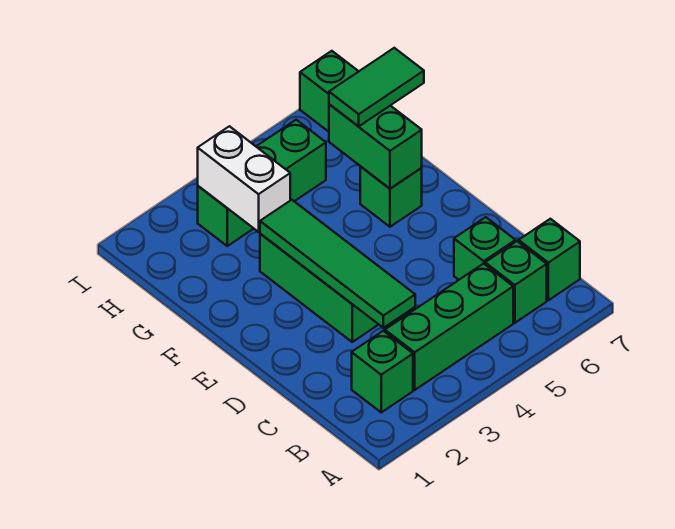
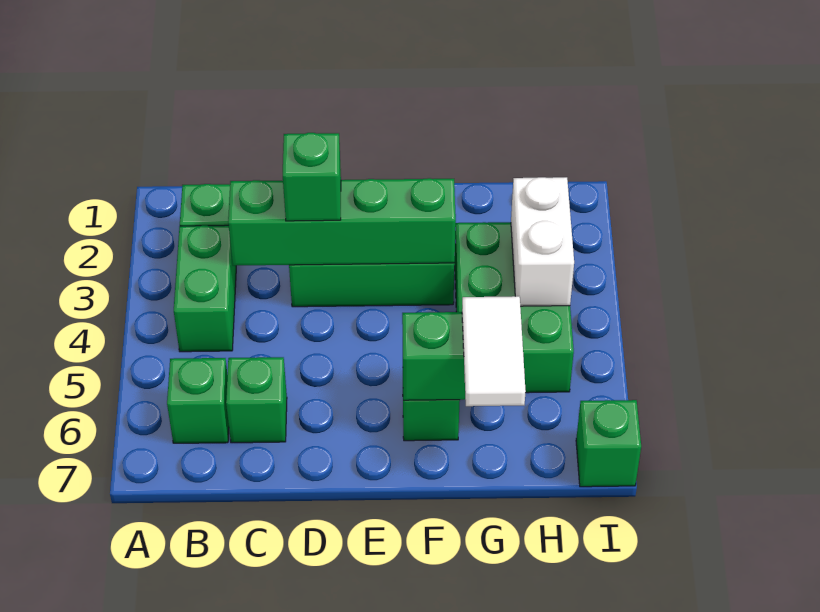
green 1x3 brick [385,263,513,390] -> green 1x2 brick [174,225,236,352]
green 1x1 brick [519,219,580,300] -> green 1x1 brick moved to [283,133,341,221]
green 1x4 tile [260,200,415,328] -> green 1x4 brick [228,178,456,266]
white 1x2 brick [198,126,290,232] -> white 1x2 brick turned to [511,177,574,306]
green 1x2 tile [329,48,424,126] -> white 1x2 tile [462,296,526,406]
green 1x3 brick [198,120,326,246] -> green 2x3 brick [455,222,574,393]

